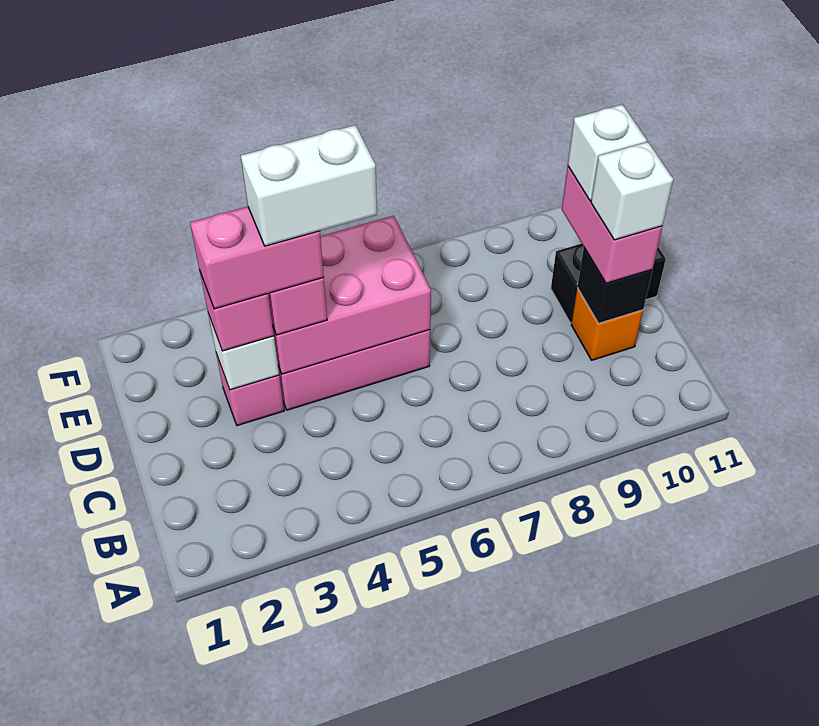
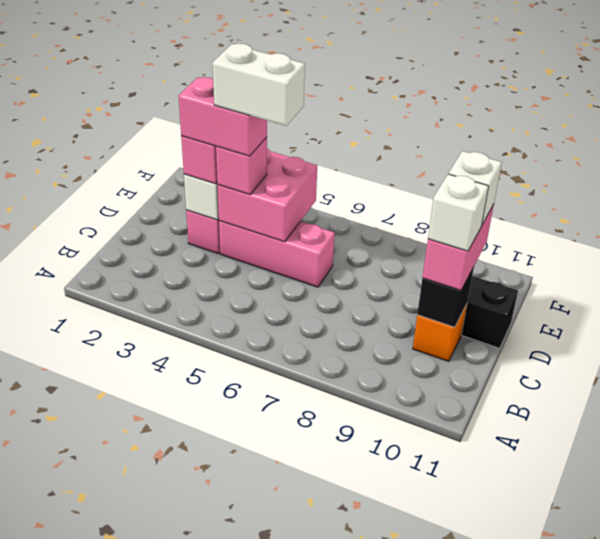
pink 2x3 brick [273,216,431,374] -> pink 2x2 brick [217,149,317,242]

